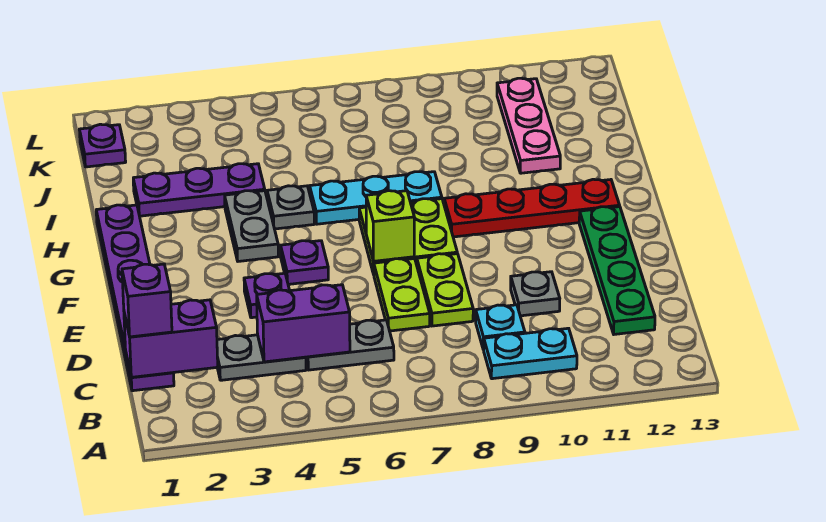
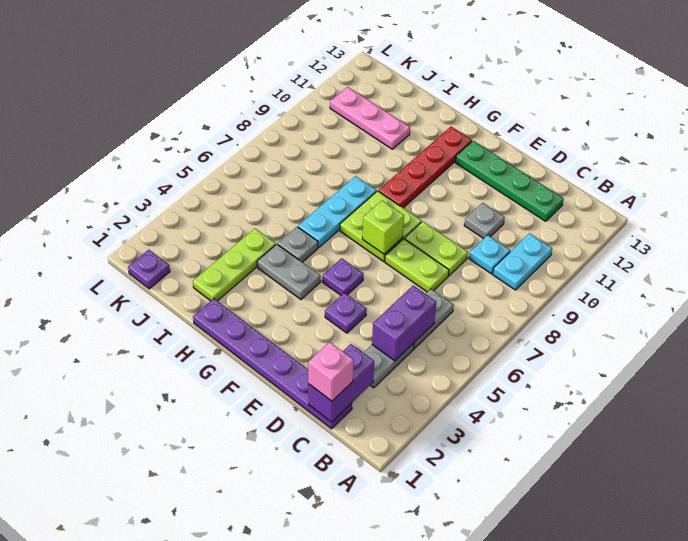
purple 1x1 brick [122,264,172,337] -> pink 1x1 brick [308,342,354,401]
purple 1x3 plate [133,164,265,216] -> lime 1x3 plate [193,229,276,301]

